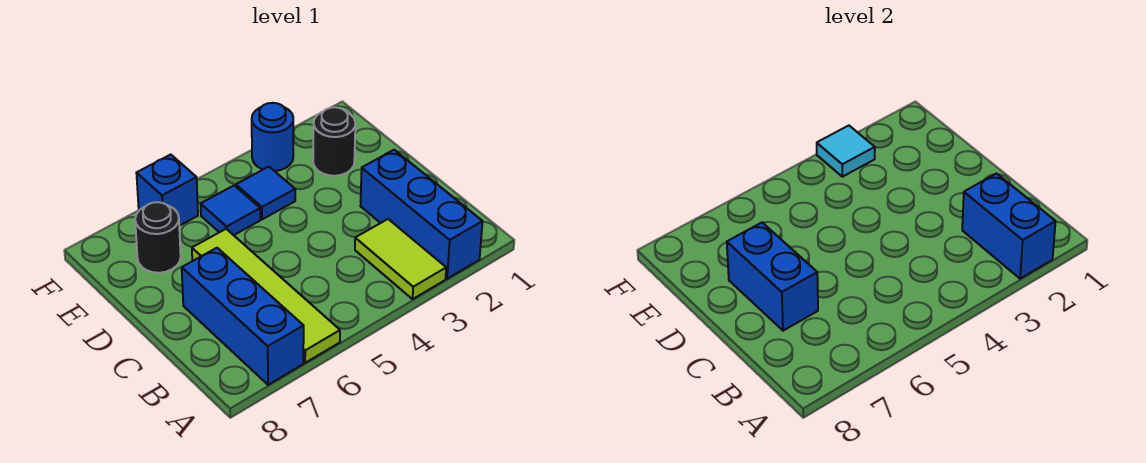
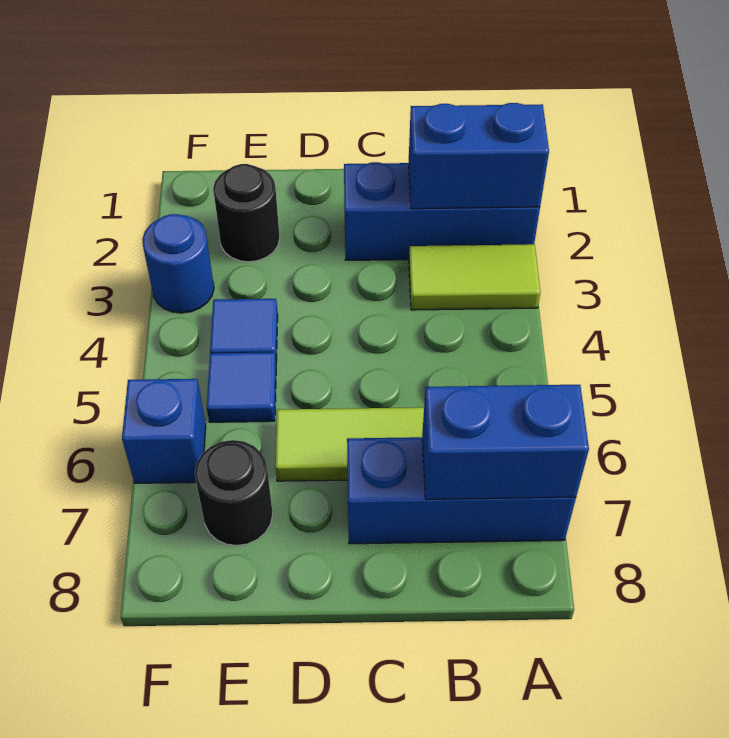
blue 1x2 brick [727,223,818,331] -> blue 1x2 brick moved to [422,385,589,499]
cyan 1x1 tile [817,126,875,177] -> none

